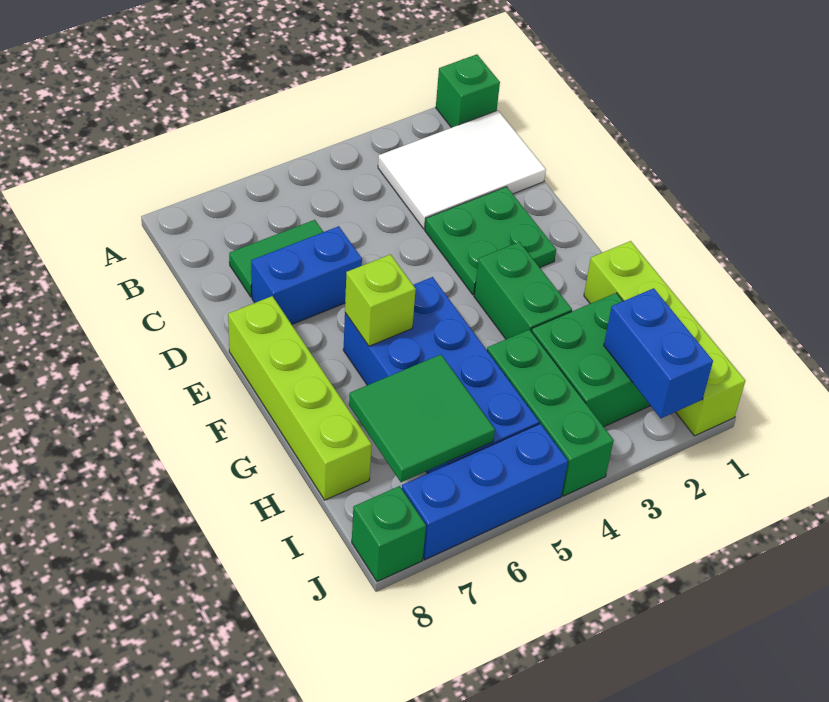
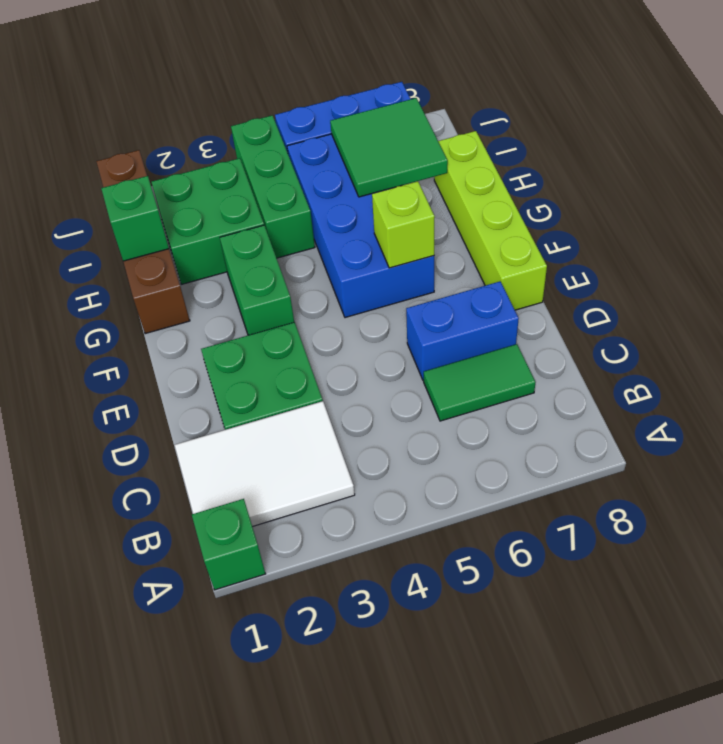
lime 1x4 brick [584,241,745,436] -> brown 1x4 brick [96,150,190,334]
blue 1x2 brick [604,288,713,418] -> none
green 1x1 brick [352,486,426,582] -> green 1x1 brick moved to [101,176,169,261]

